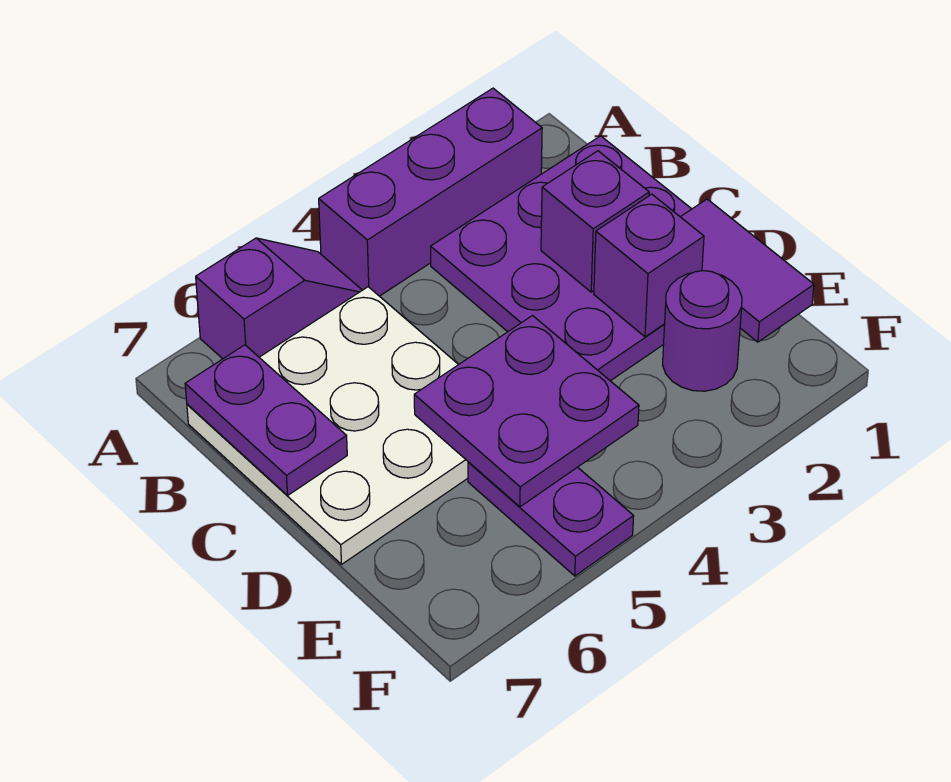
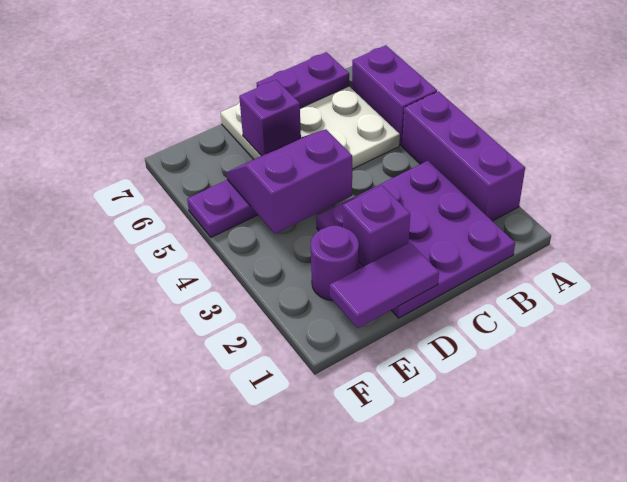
purple 1x2 slope [196,238,362,359] -> purple 1x2 brick [352,45,437,145]
purple 1x1 brick [541,151,649,292] -> purple 1x1 brick moved to [239,80,301,156]
purple 2x2 plate [414,316,639,507] -> purple 2x2 slope [226,129,352,234]

